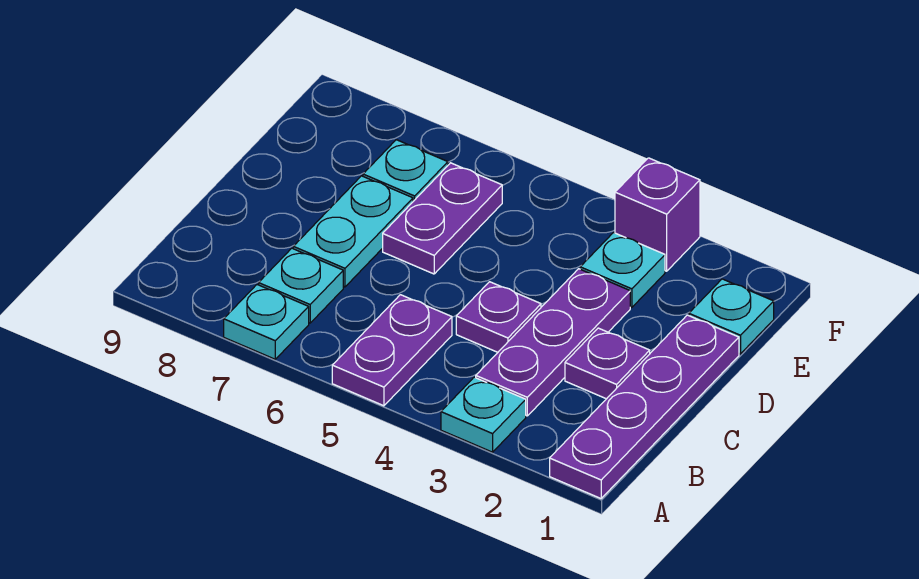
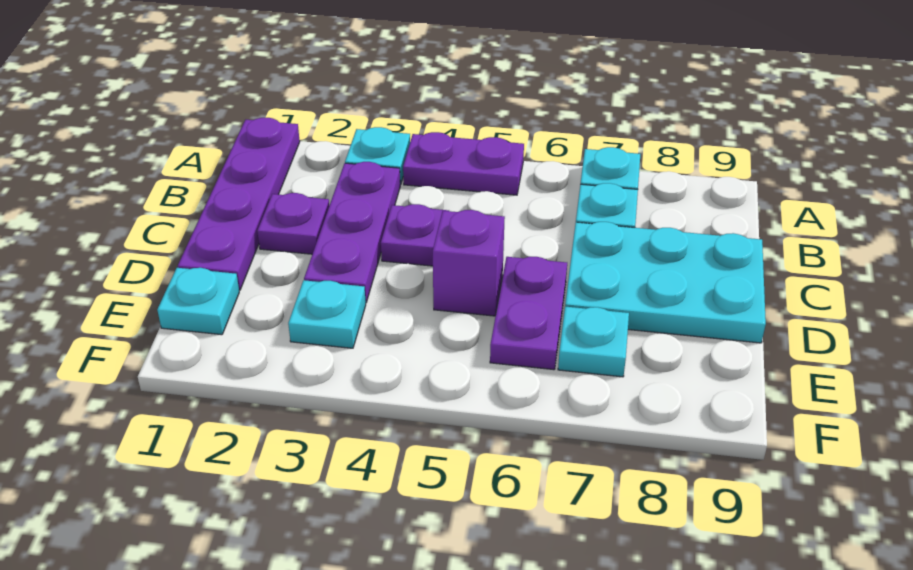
purple 1x2 plate [332,295,452,406] -> purple 1x2 plate turned to [403,132,524,195]
cyan 1x2 plate [293,176,413,287] -> cyan 2x3 plate [565,222,766,343]
purple 1x1 brick [615,158,700,271] -> purple 1x1 brick moved to [433,210,505,316]

